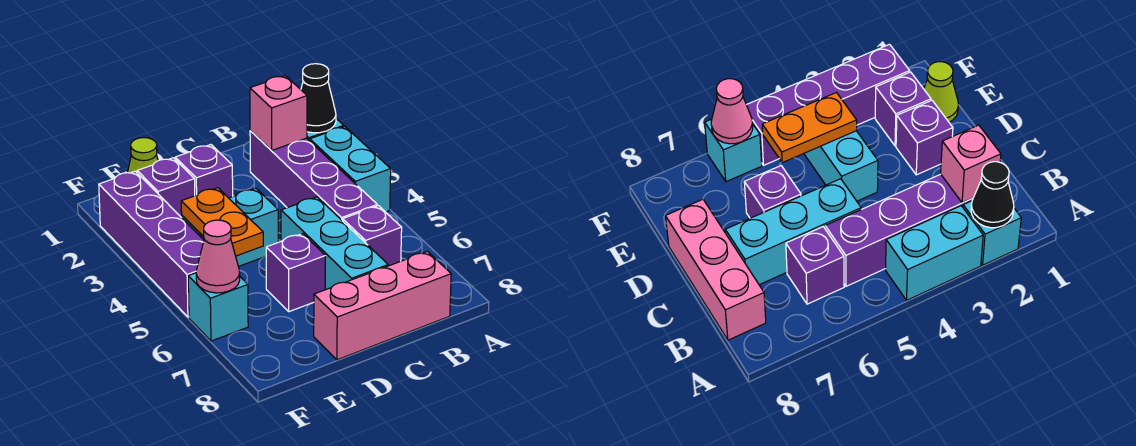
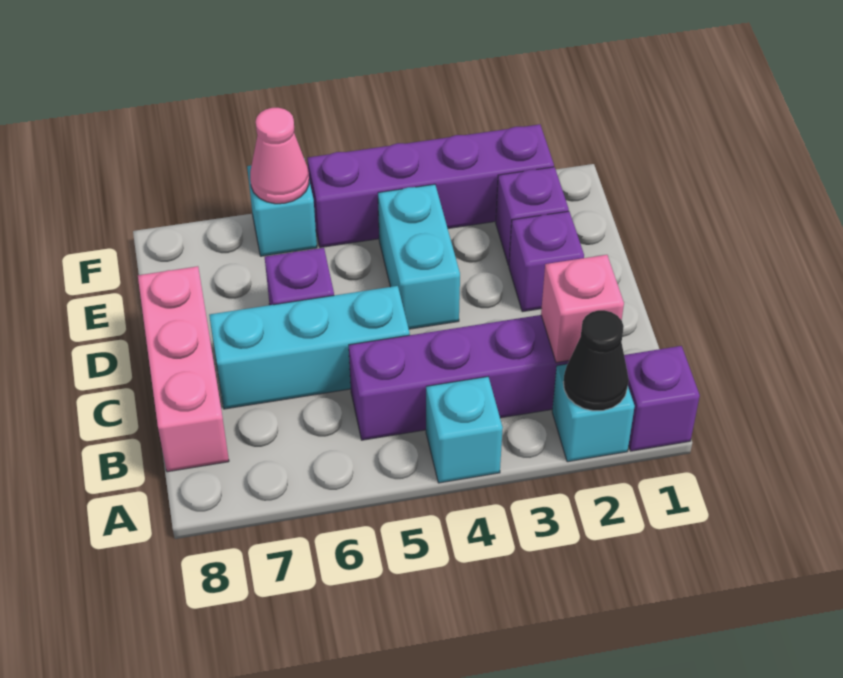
cyan 1x2 brick [310,126,391,212] -> cyan 1x1 brick [426,377,503,483]
purple 1x1 brick [343,206,402,266] -> purple 1x1 brick moved to [624,346,700,451]
lime 1x1 cone [127,138,158,173] -> none
orange 1x2 plate [181,188,263,256] -> none

